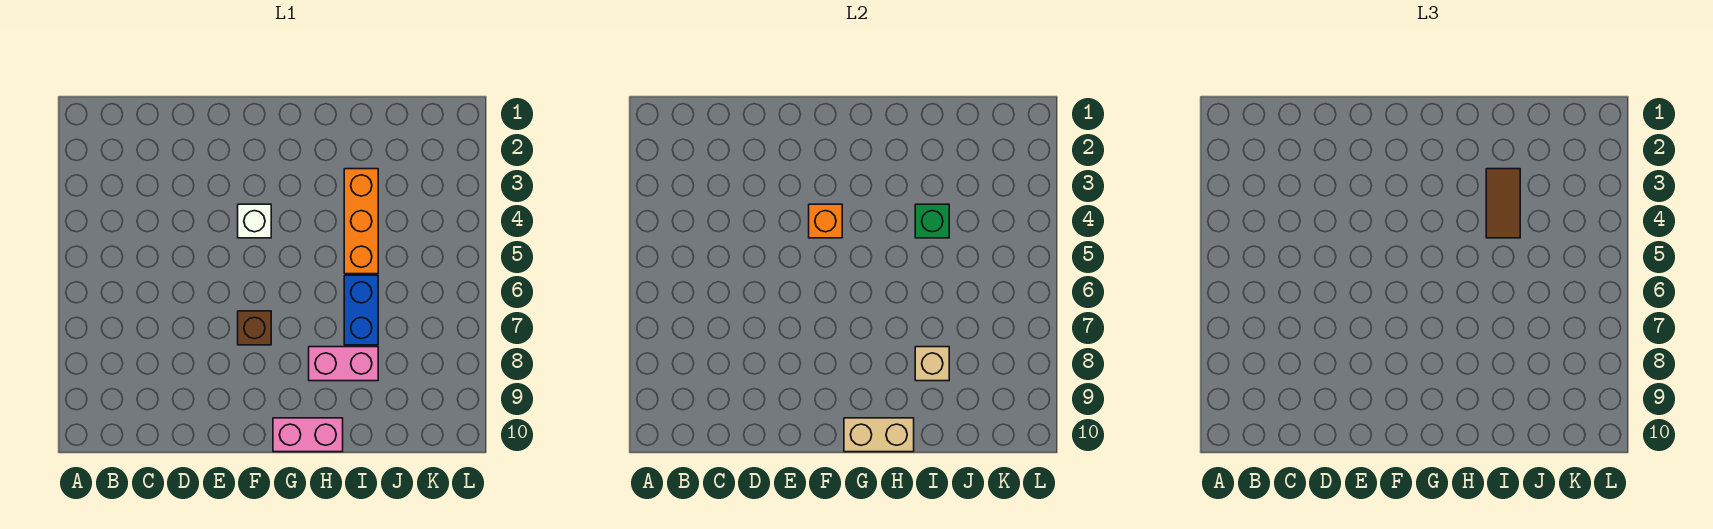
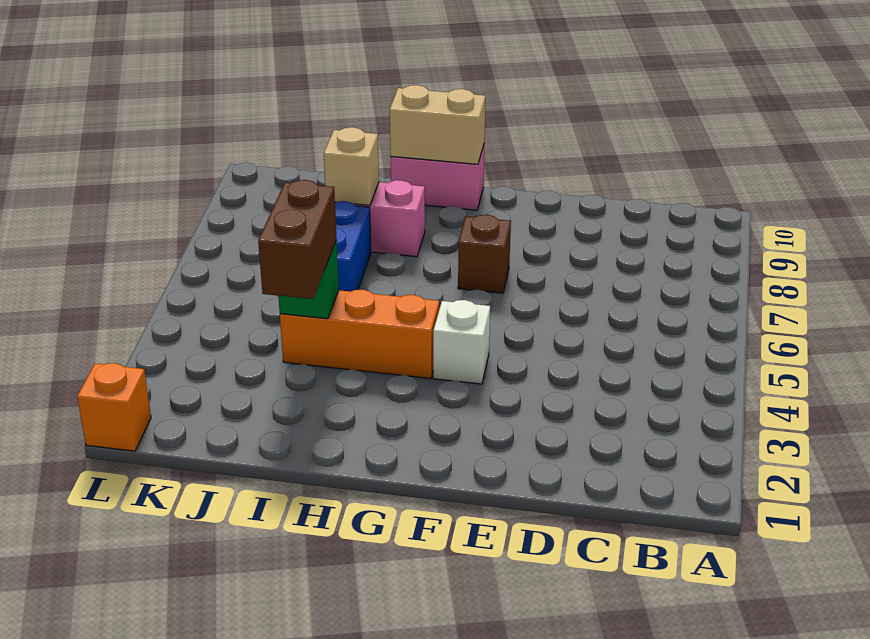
orange 1x1 brick [809,204,842,238] -> orange 1x1 brick moved to [77,363,151,451]
orange 1x3 brick [344,169,378,274] -> orange 1x3 brick turned to [280,290,439,378]
brown 1x2 tile [1486,169,1520,238] -> brown 1x2 brick [258,180,337,299]

